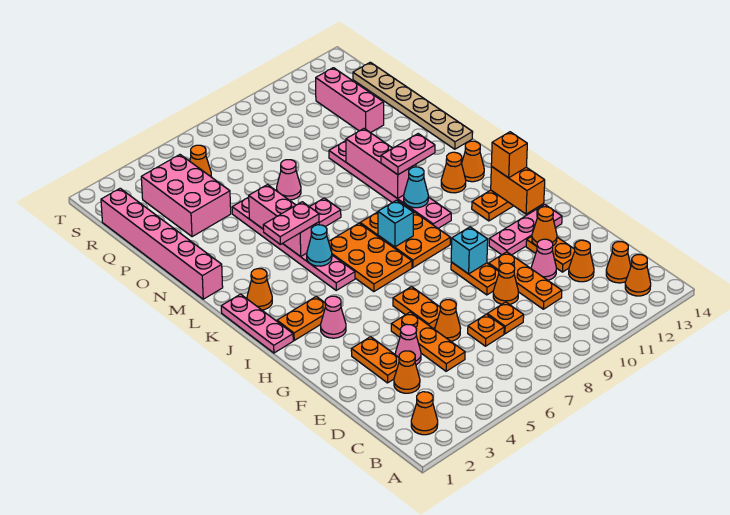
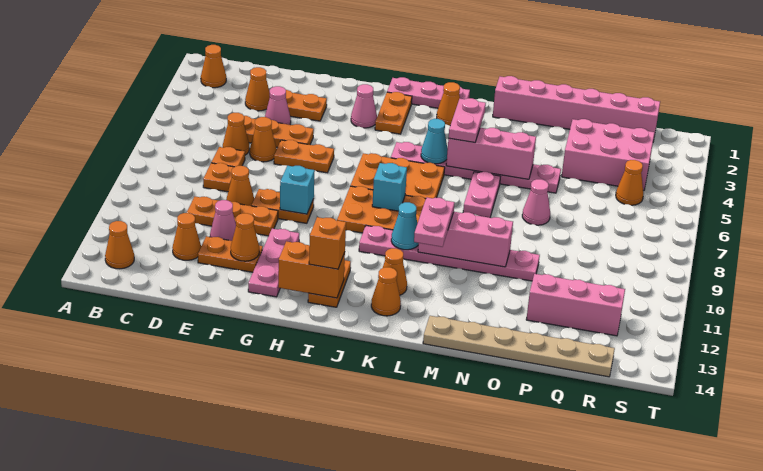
orange 1x1 cone [606,242,631,283] -> orange 1x1 cone moved to [223,113,249,155]

